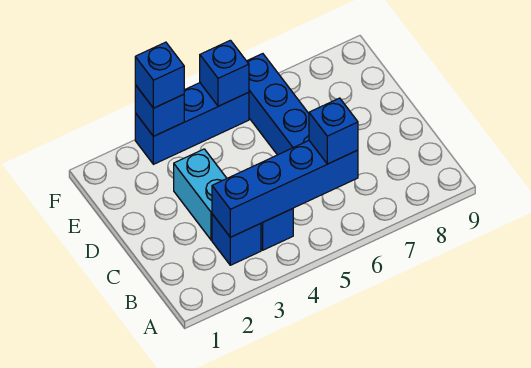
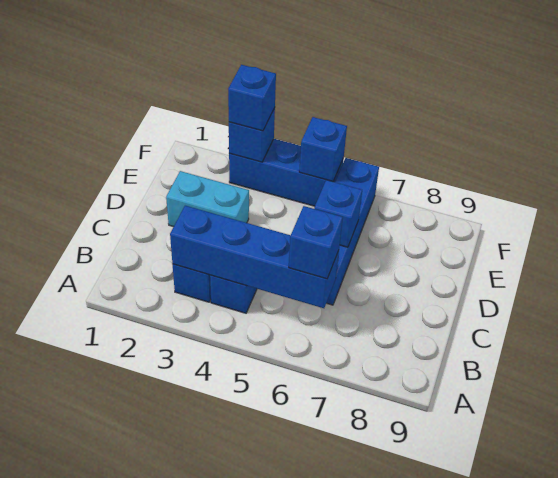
cyan 1x2 brick [174,149,227,240] -> cyan 1x2 brick turned to [166,171,249,227]
none -> blue 1x1 brick [314,180,362,247]

